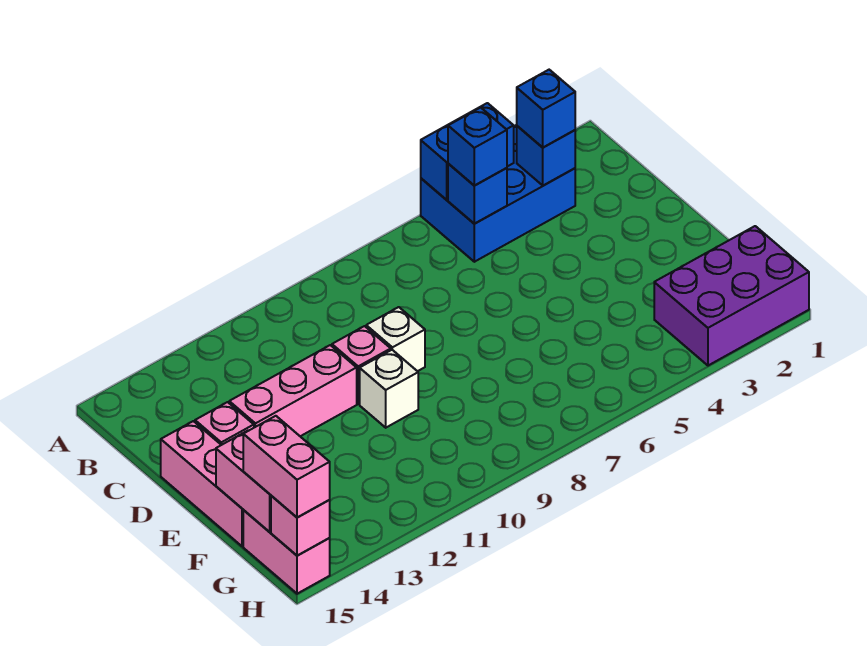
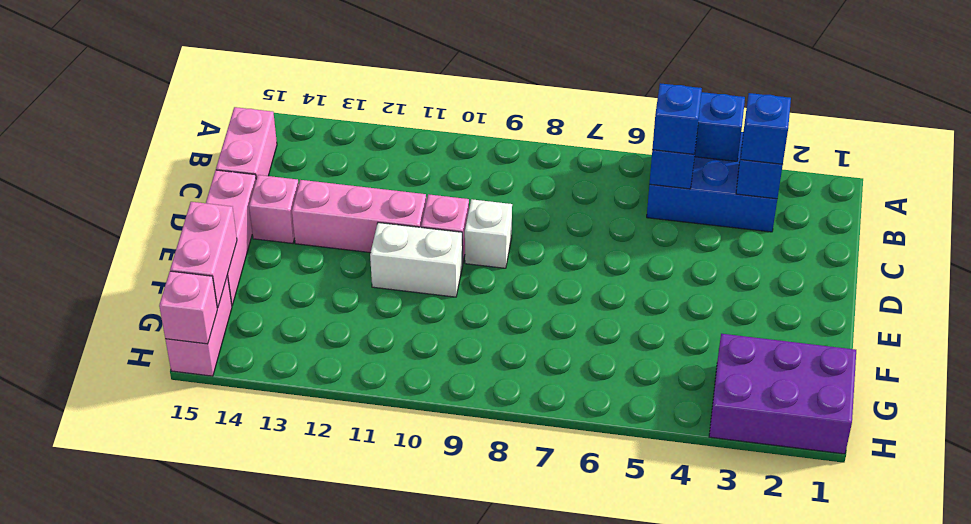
white 1x1 brick [360,350,418,428] -> white 1x2 brick [370,223,463,297]
pink 1x2 brick [243,416,330,518] -> pink 1x2 brick moved to [216,107,277,179]

